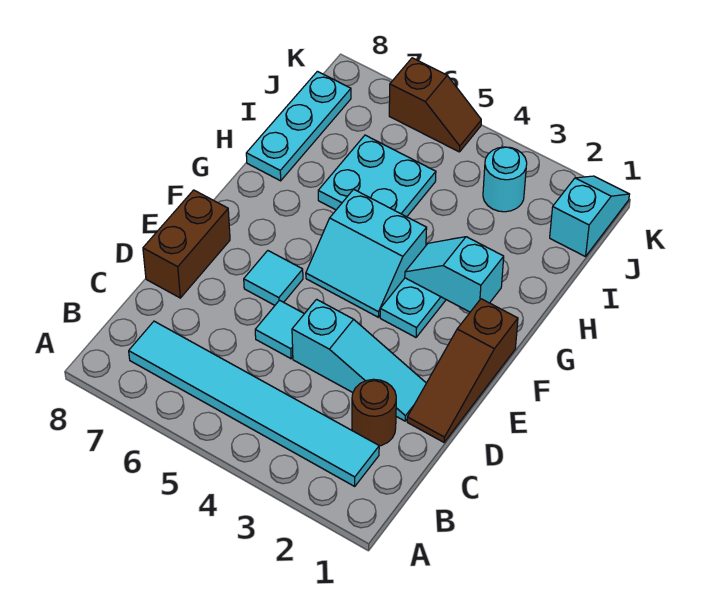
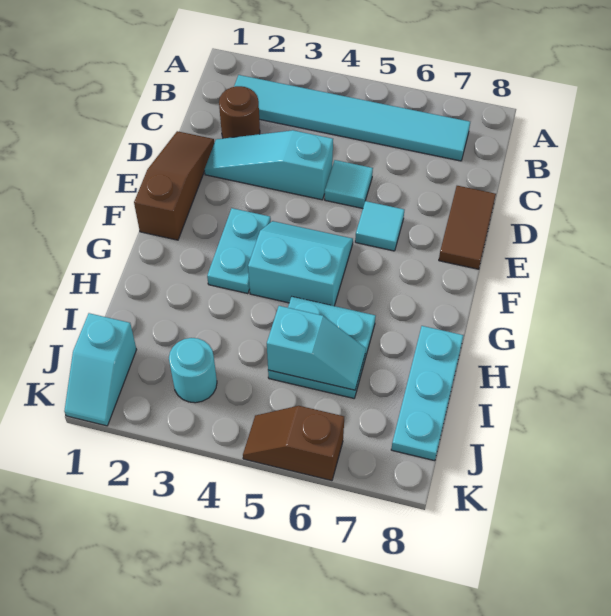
brown 1x2 brick [143,190,230,298] -> brown 1x2 tile [439,186,496,269]
cyan 1x2 slope [405,237,504,312] -> cyan 1x2 slope moved to [267,306,366,390]

